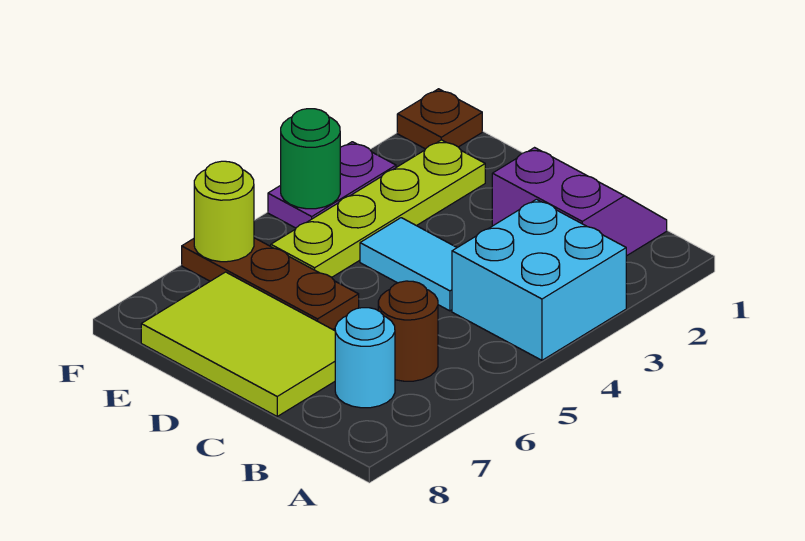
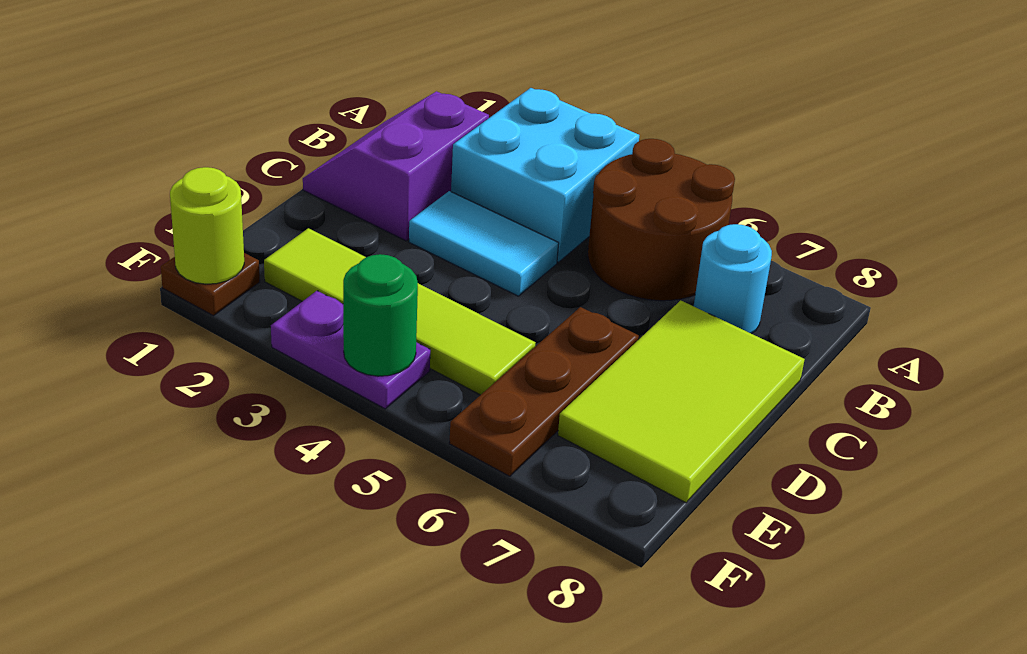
brown 1x1 round brick [378,281,438,381] -> brown 2x2 round brick [588,139,735,301]
cyan 1x2 tile [360,218,457,311] -> cyan 1x2 tile turned to [409,191,559,296]
lime 1x4 plate [271,140,485,277] -> lime 1x4 tile [264,228,535,395]
lime 1x1 round brick [194,161,254,262] -> lime 1x1 round brick moved to [170,167,244,284]

